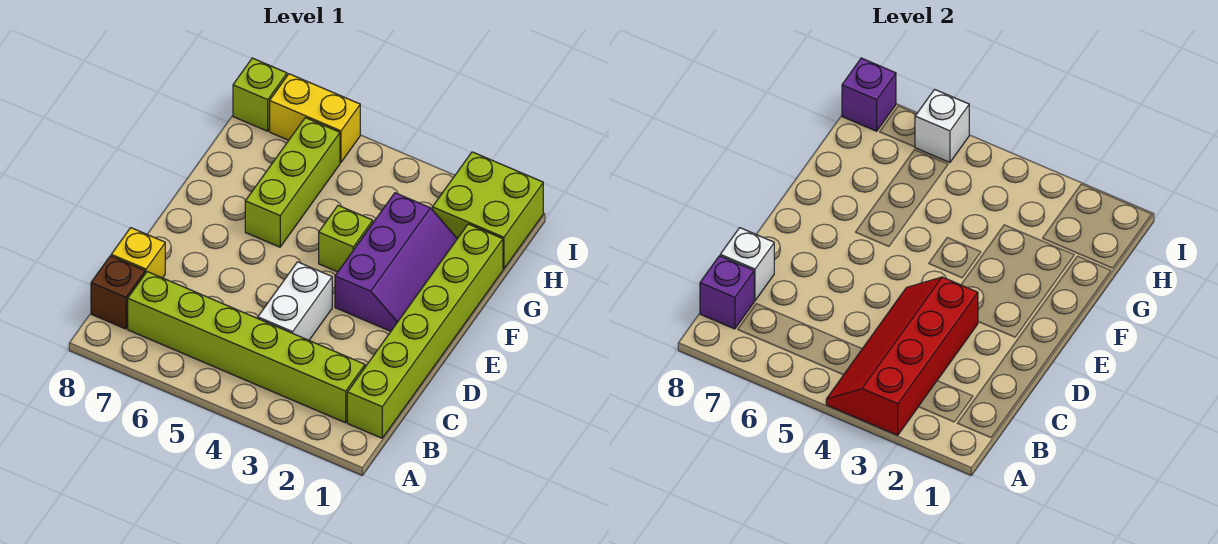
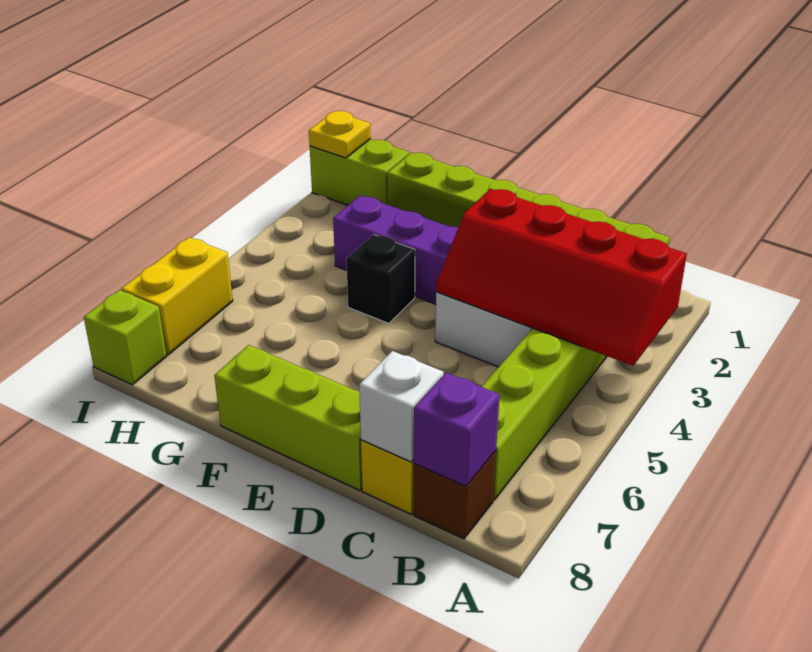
lime 1x1 brick [319,205,373,272] -> black 1x1 brick [346,235,415,323]
lime 1x3 brick [245,118,340,247] -> lime 1x3 brick moved to [214,345,362,490]
lime 2x2 brick [432,152,543,269] -> lime 1x2 brick [310,139,410,205]
none -> yellow 1x1 plate [309,111,371,158]
white 1x1 brick [915,89,969,162] -> none
purple 1x1 brick [842,58,896,131] -> none

